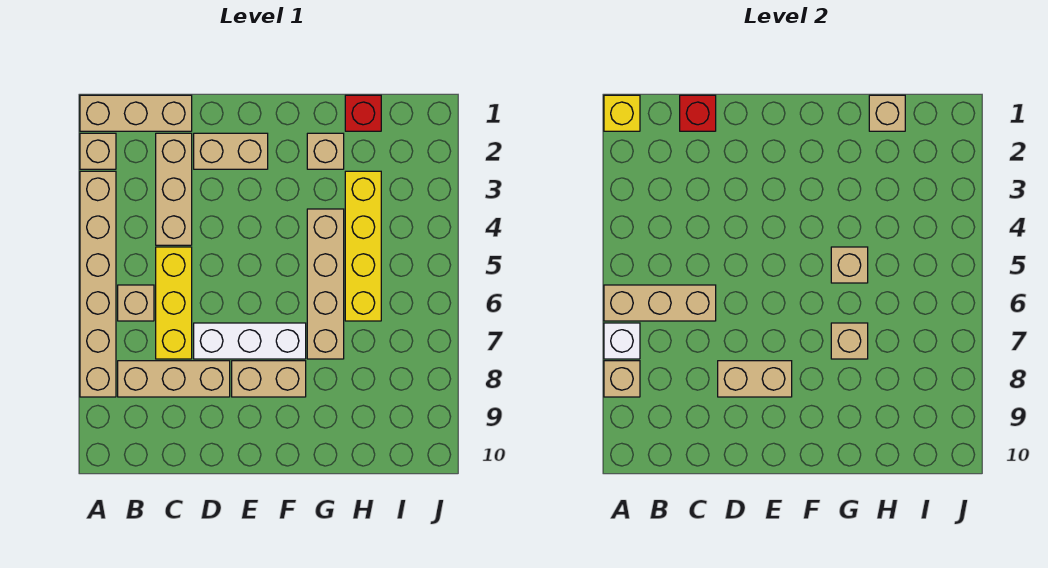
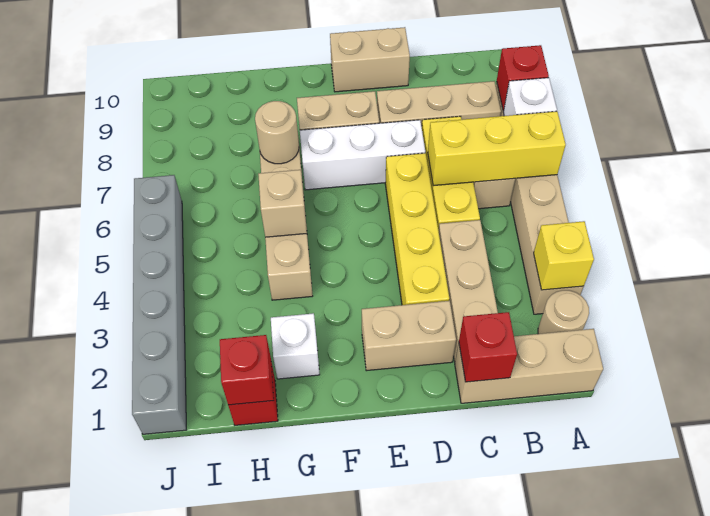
yellow 1x1 brick [604,95,640,131] -> yellow 1x1 brick moved to [534,221,594,290]
tan 1x1 brick [80,133,116,169] -> tan 1x1 round brick [538,290,589,334]
tan 1x3 brick [604,285,716,321] -> yellow 1x3 brick [428,111,566,186]
tan 1x1 brick [604,361,640,397] -> red 1x1 brick [497,45,549,111]
tan 1x2 brick [718,361,792,397] -> tan 1x2 brick moved to [330,27,410,92]
tan 1x1 brick [307,133,344,169] -> white 1x1 brick [271,313,320,379]
tan 1x1 brick [831,323,868,359] -> tan 1x1 round brick [255,101,299,164]
tan 1x1 brick [869,95,905,131] -> red 1x1 brick [220,335,274,405]
yellow 1x4 brick [345,171,381,321] -> yellow 1x4 brick moved to [385,153,449,305]
none -> grey 1x6 brick [132,175,186,434]

